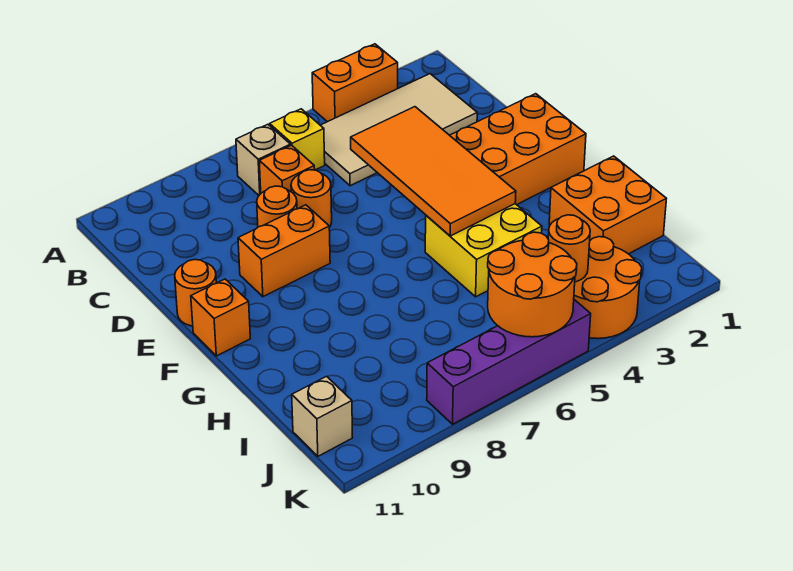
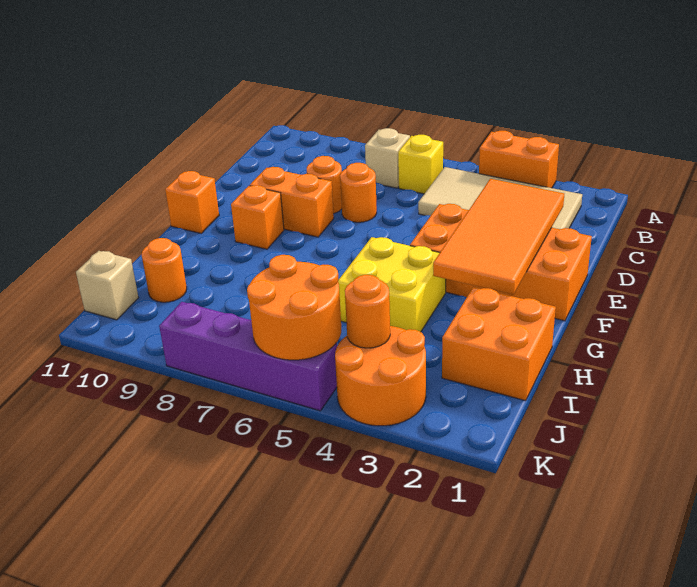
orange 1x1 brick [259,145,315,193] -> orange 1x1 brick moved to [231,185,284,249]
orange 2x4 tile [351,107,516,236] -> orange 2x4 tile moved to [433,179,564,295]
orange 1x1 round brick [175,260,216,326] -> orange 1x1 round brick moved to [142,238,187,302]

